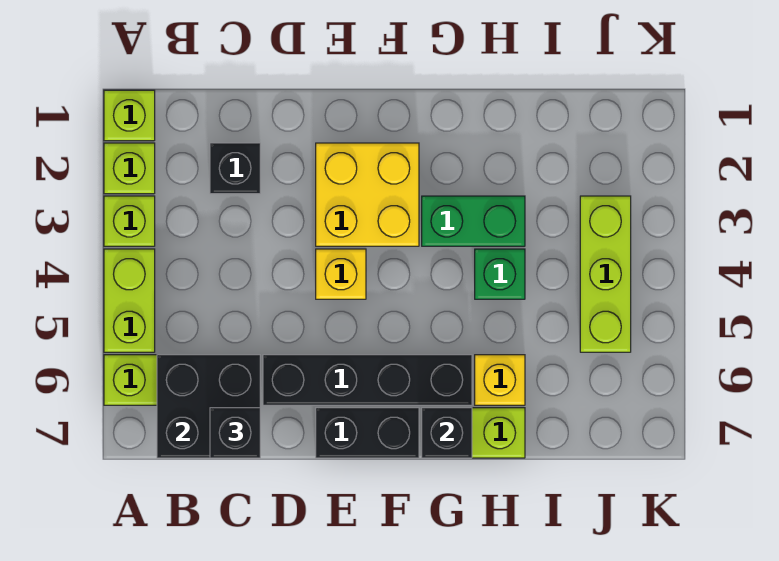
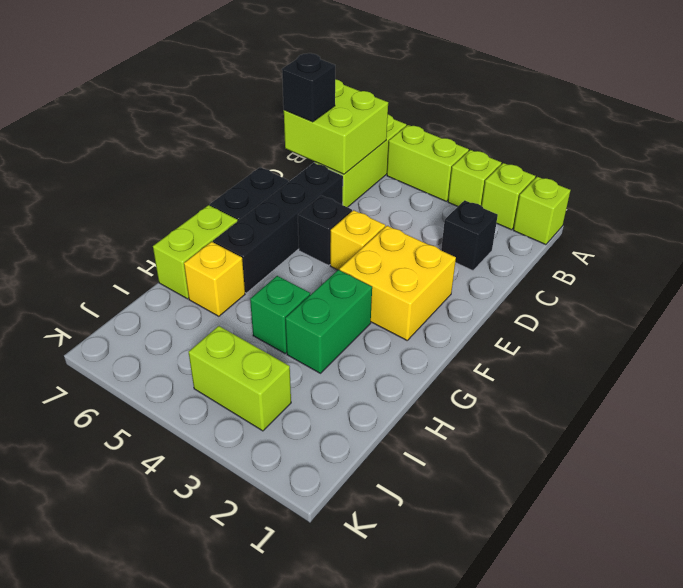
black 2x2 brick [157,355,260,458] -> lime 2x2 brick [284,79,388,174]
black 1x1 brick [422,408,472,458] -> black 1x1 brick moved to [298,195,352,265]
lime 1x3 brick [580,196,631,352] -> lime 1x2 brick [189,326,291,431]

